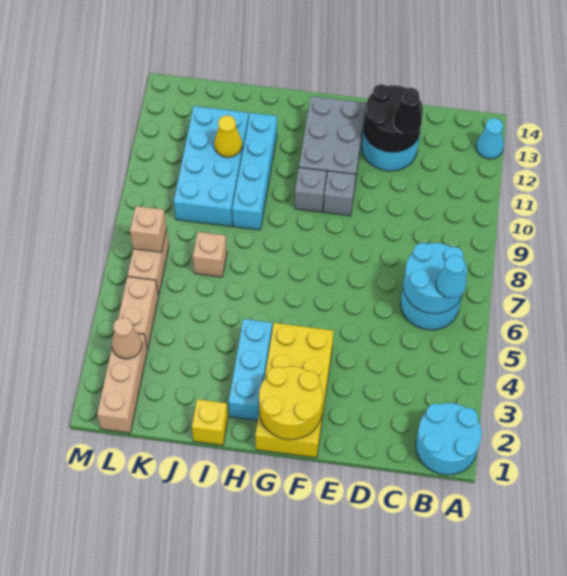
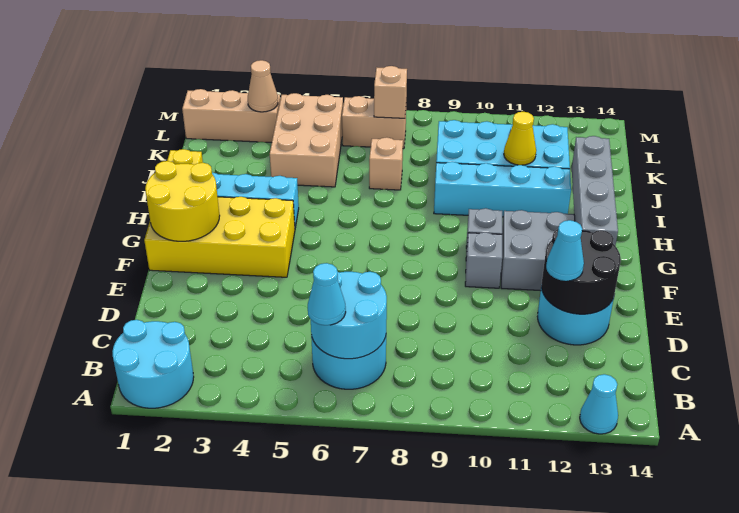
black 1x1 cone [393,91,422,134] -> cyan 1x1 cone [546,220,584,281]
none -> grey 1x4 brick [572,136,618,246]
tan 1x2 brick [118,277,158,349] -> tan 2x3 brick [270,93,343,187]

